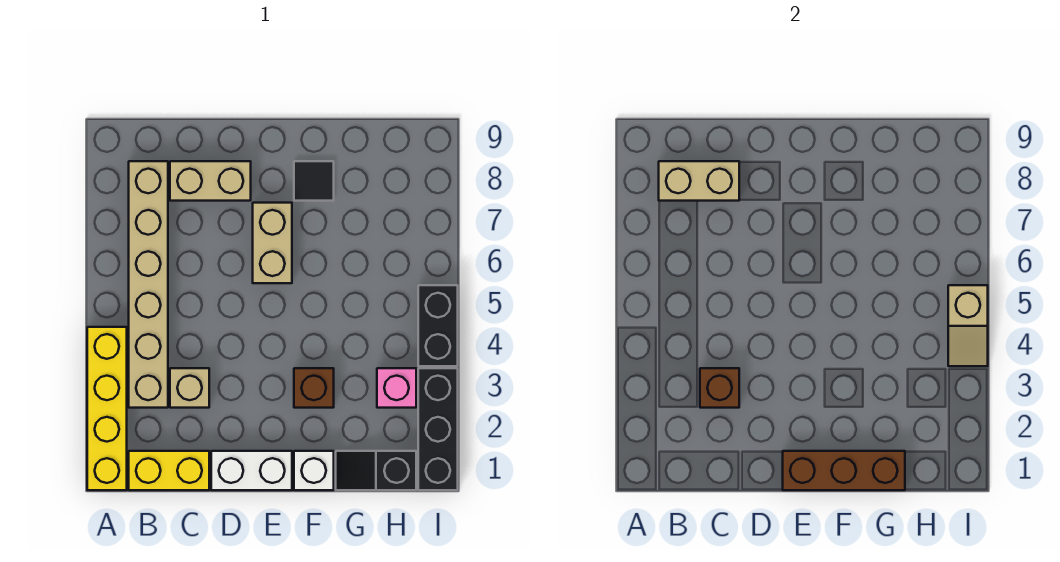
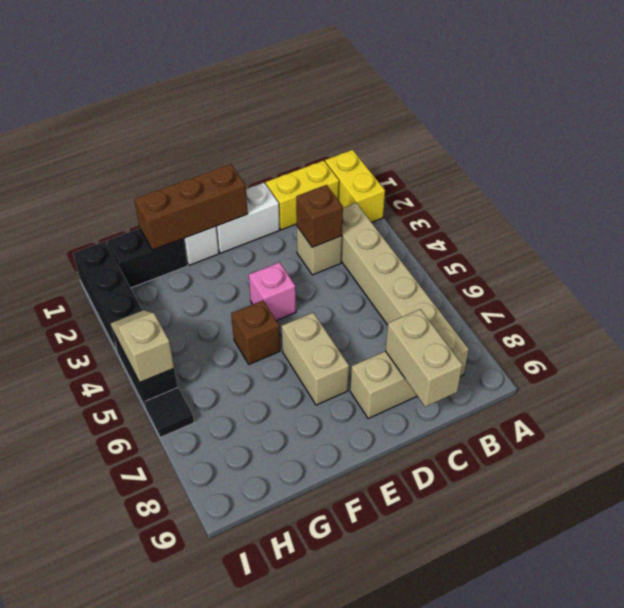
yellow 1x4 brick [87,327,127,490] -> yellow 1x2 brick [325,150,385,222]
tan 1x2 brick [659,161,739,201] -> tan 1x2 brick turned to [385,309,463,407]
brown 1x1 brick [294,368,334,408] -> brown 1x1 brick moved to [231,300,280,364]
black 1x1 tile [294,161,334,201] -> black 1x1 tile moved to [145,388,194,437]
black 1x2 slope [336,451,416,490] -> black 1x2 brick [107,228,188,288]
pink 1x1 brick [377,368,416,408] -> pink 1x1 brick moved to [249,262,296,321]

